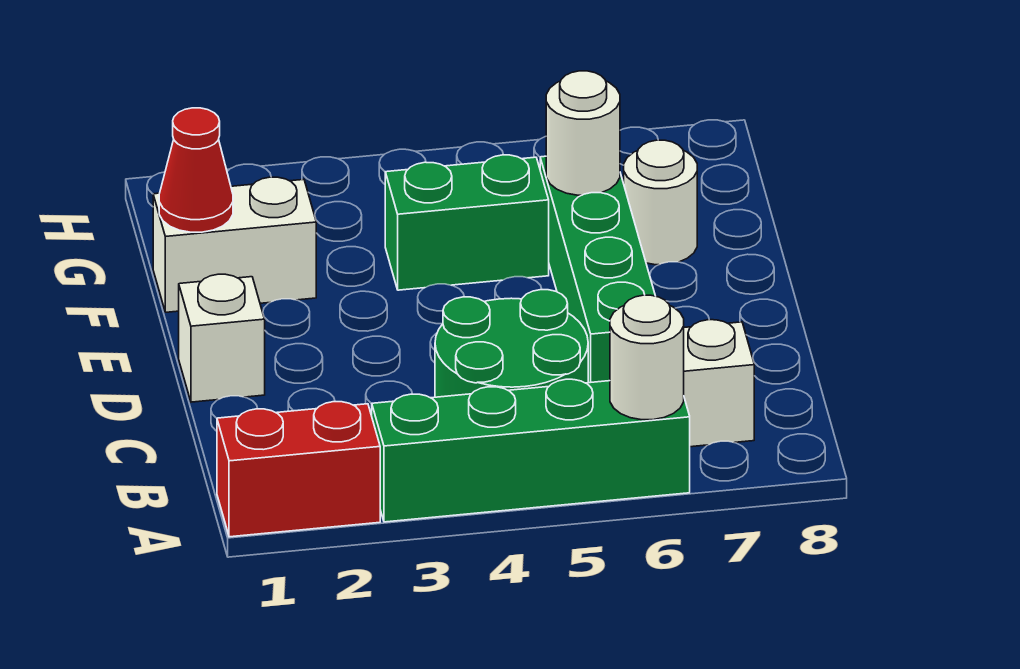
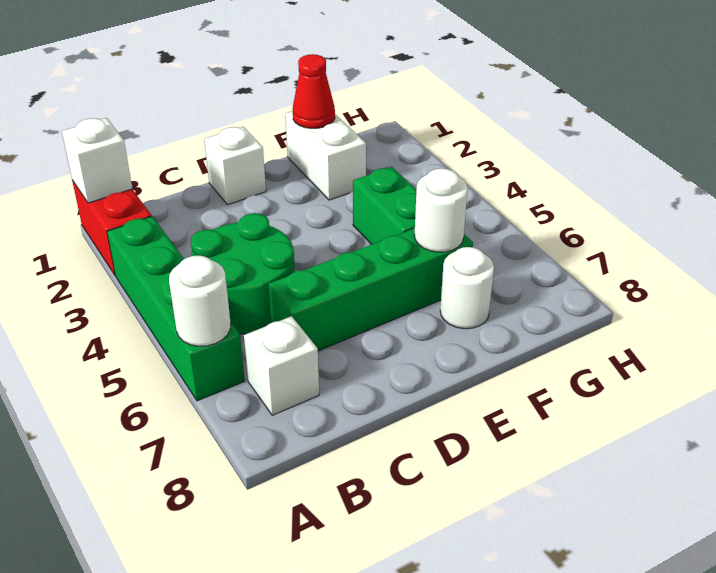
none -> white 1x1 brick [62,118,132,203]

